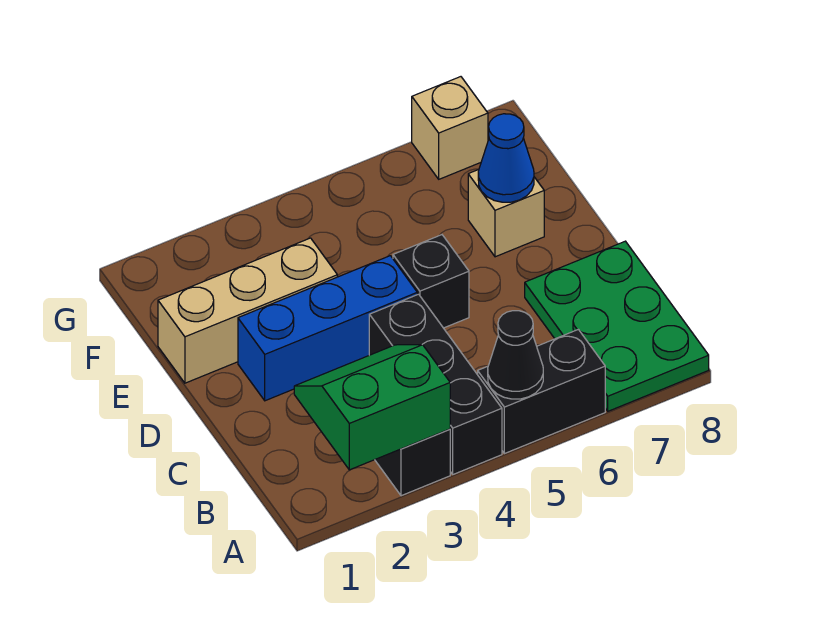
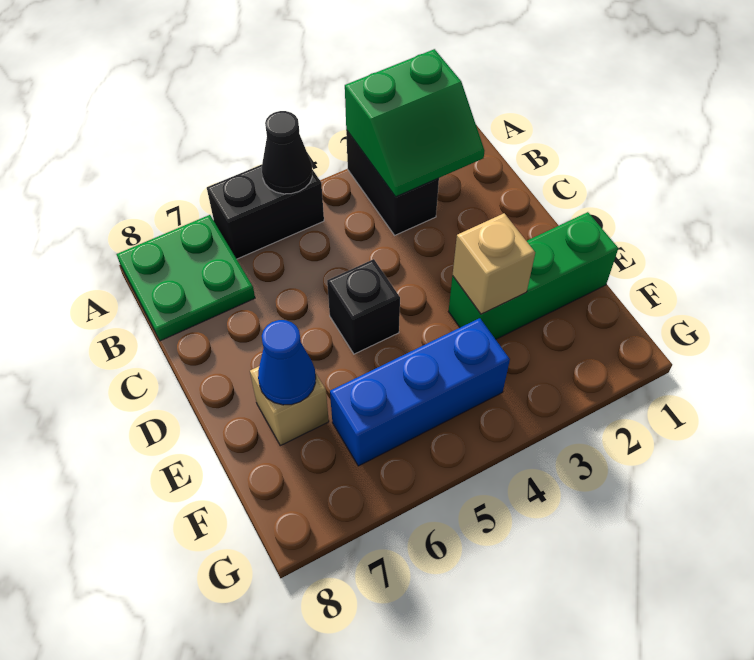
black 1x3 brick [369,294,502,474] -> none
green 2x3 plate [525,241,709,411] -> green 2x2 plate [116,215,255,341]
blue 1x3 brick [238,256,417,401] -> blue 1x3 brick moved to [330,318,510,466]
tan 1x3 brick [158,238,337,383] -> green 1x3 brick [449,212,618,339]
tan 1x1 brick [412,77,488,179] -> tan 1x1 brick moved to [453,213,535,314]

